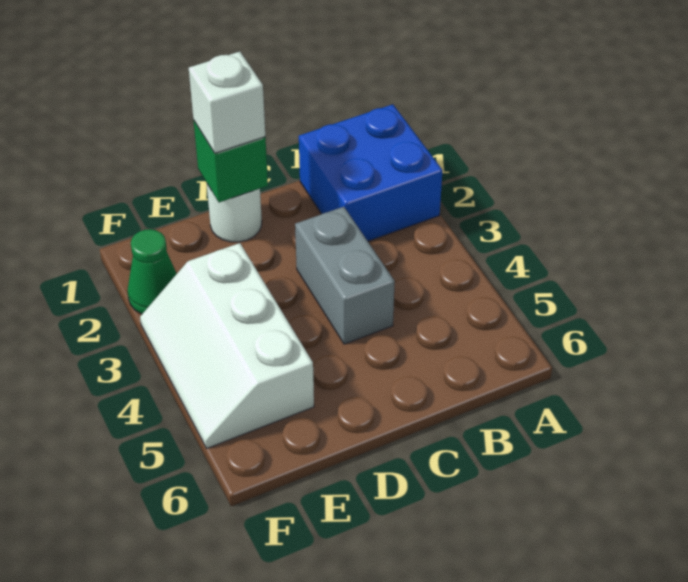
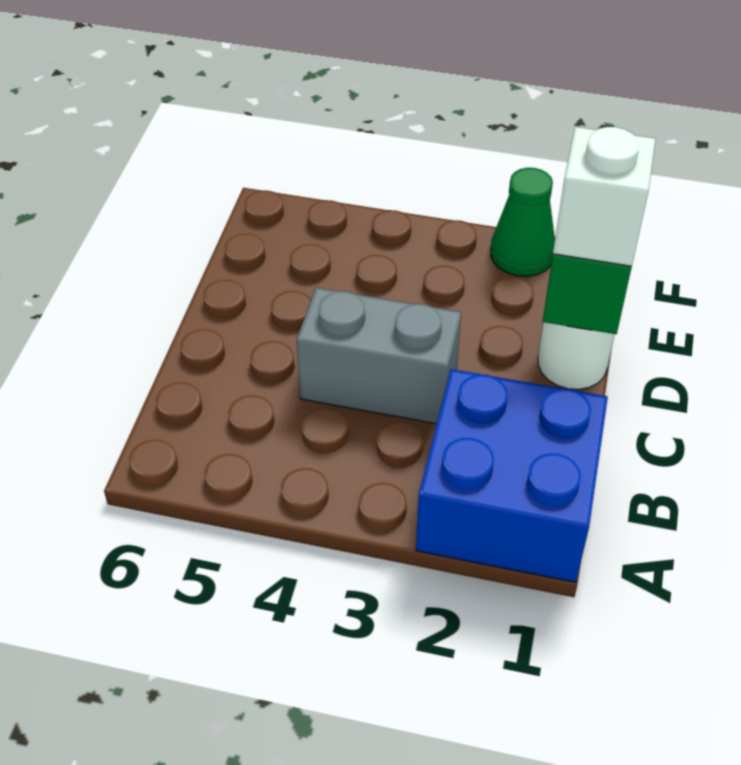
white 2x3 slope [140,243,314,448] -> none

